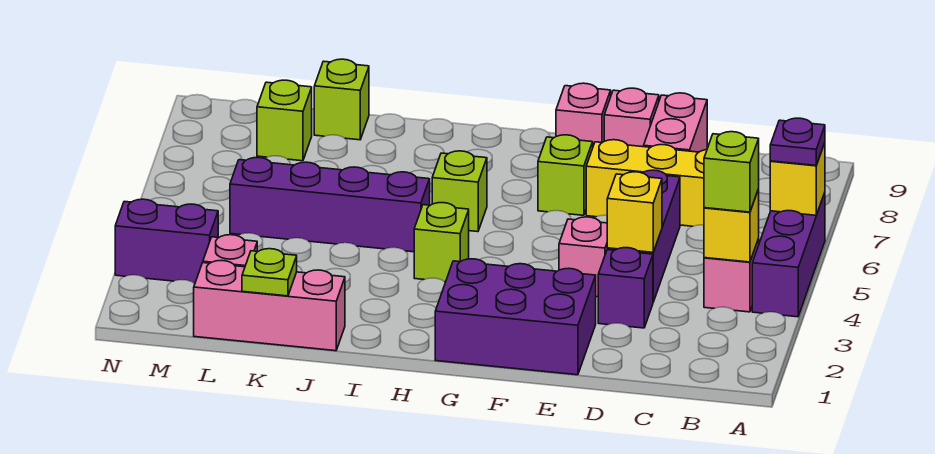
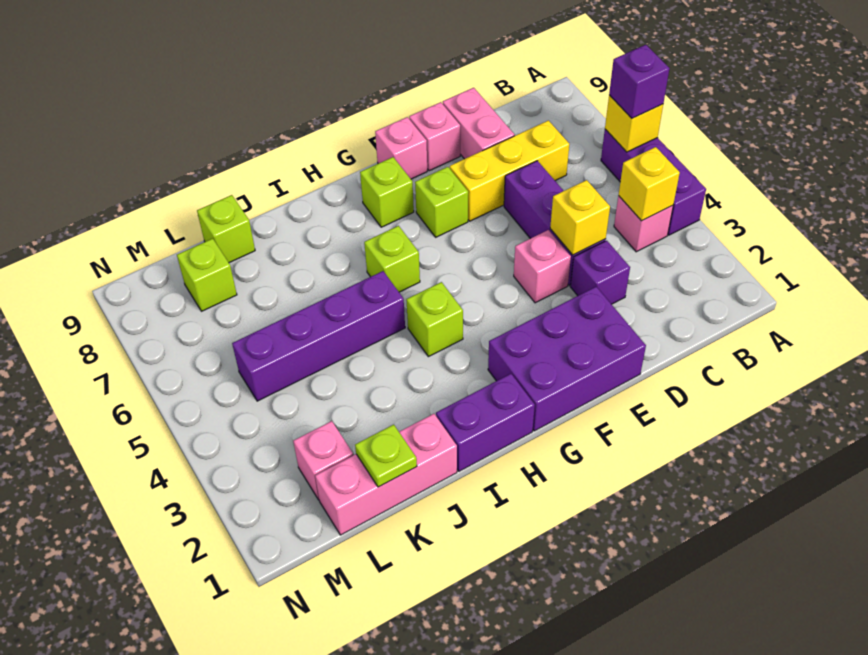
purple 1x1 plate [770,118,825,165] -> purple 1x1 brick [609,45,669,118]
lime 1x1 brick [704,132,759,212] -> lime 1x1 brick moved to [360,157,414,227]
purple 1x2 brick [115,199,218,283] -> purple 1x2 brick moved to [436,374,535,471]

